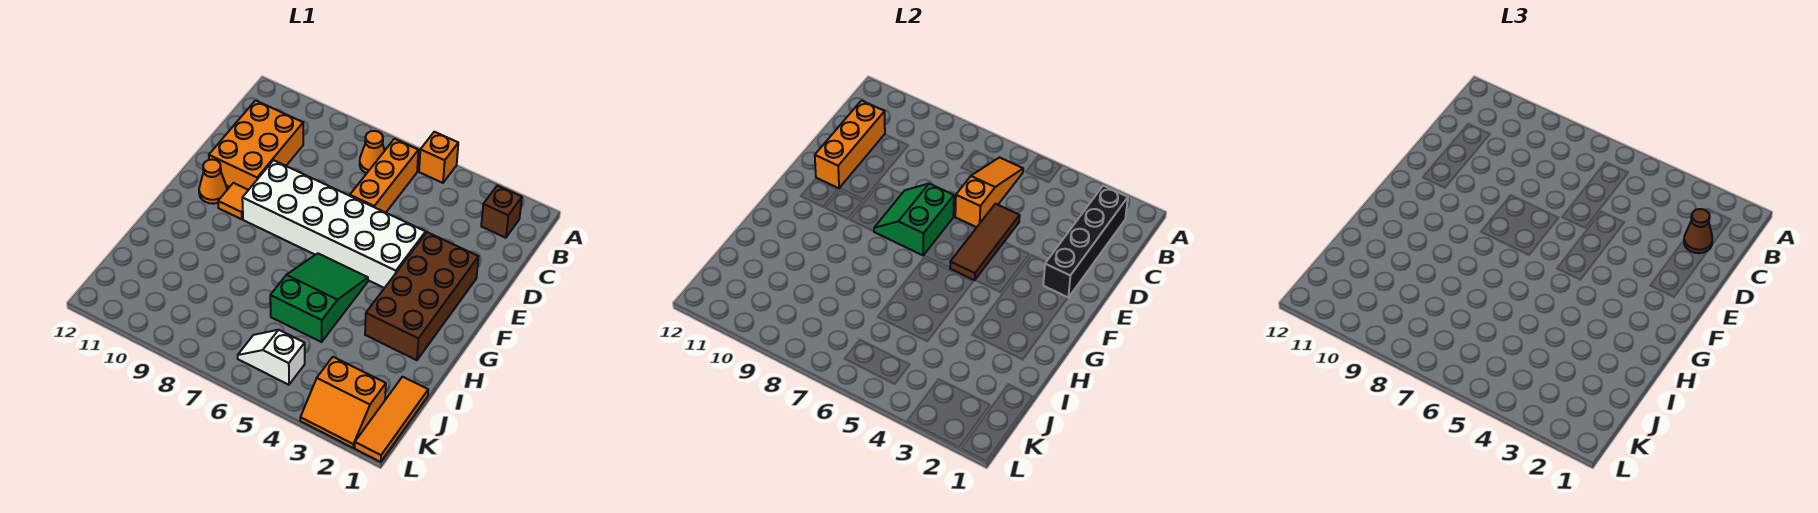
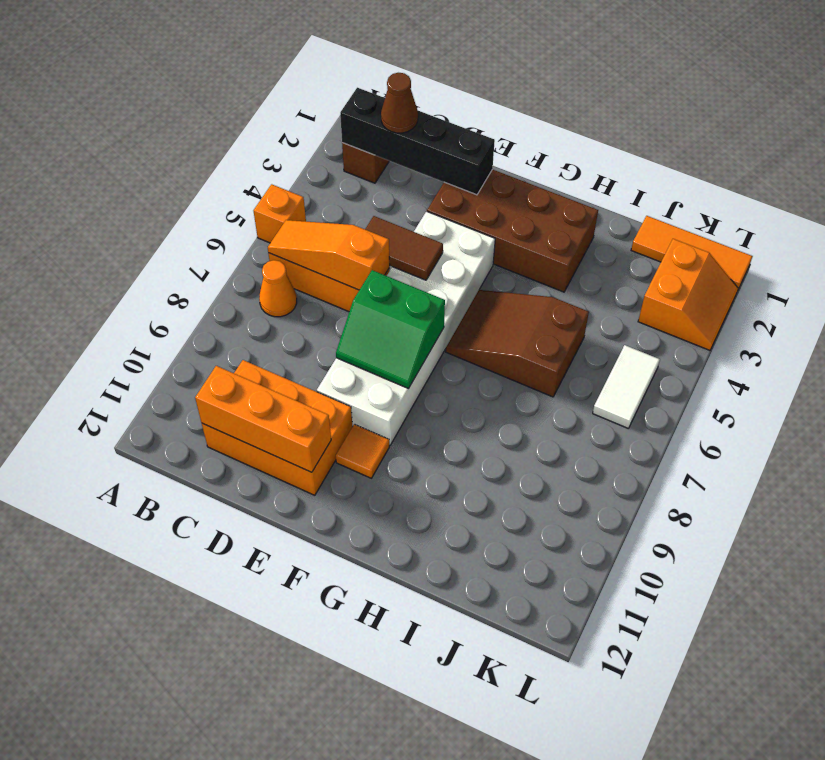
brown 1x3 tile [950,204,1020,280] -> brown 1x2 tile [365,216,443,280]
orange 1x1 cone [199,159,227,204] -> none
green 2x3 slope [270,253,368,342] -> brown 2x3 slope [446,290,589,397]
white 1x2 slope [238,330,305,385] -> white 1x2 tile [593,345,660,428]

